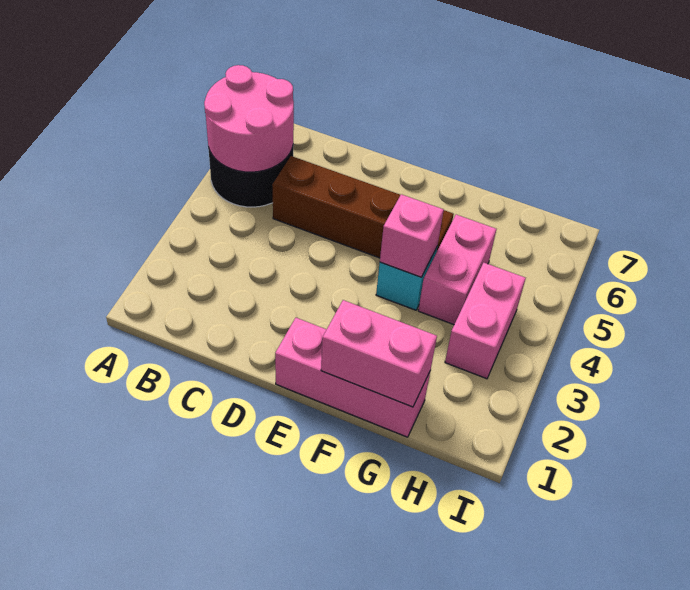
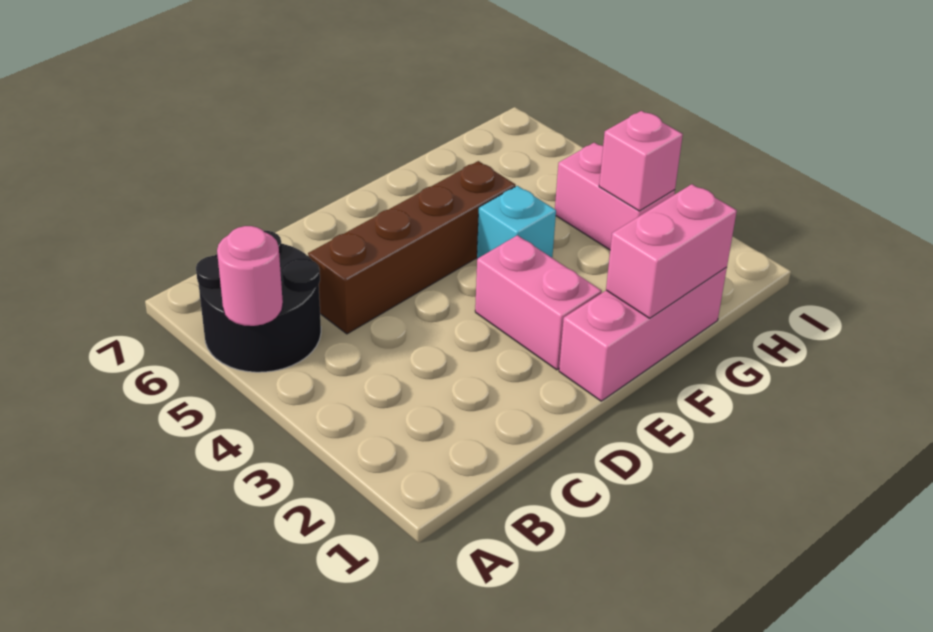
pink 2x2 round brick [204,65,294,172] -> pink 1x1 round brick [217,226,283,326]
pink 1x1 brick [380,194,444,277] -> pink 1x1 brick moved to [599,111,683,211]
pink 1x2 brick [418,215,496,325] -> pink 1x2 brick moved to [475,235,602,370]

